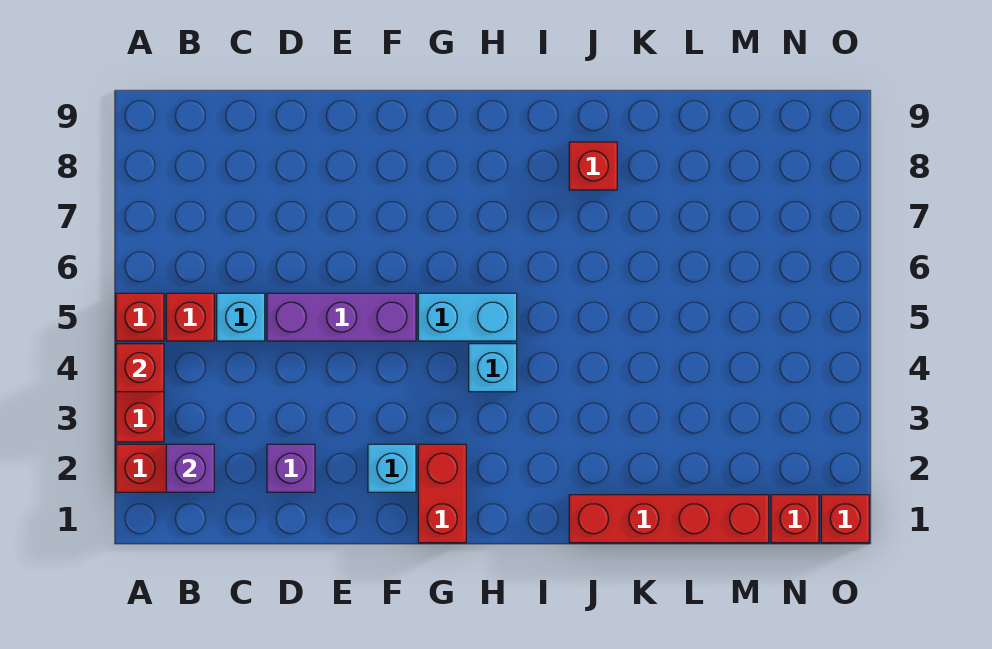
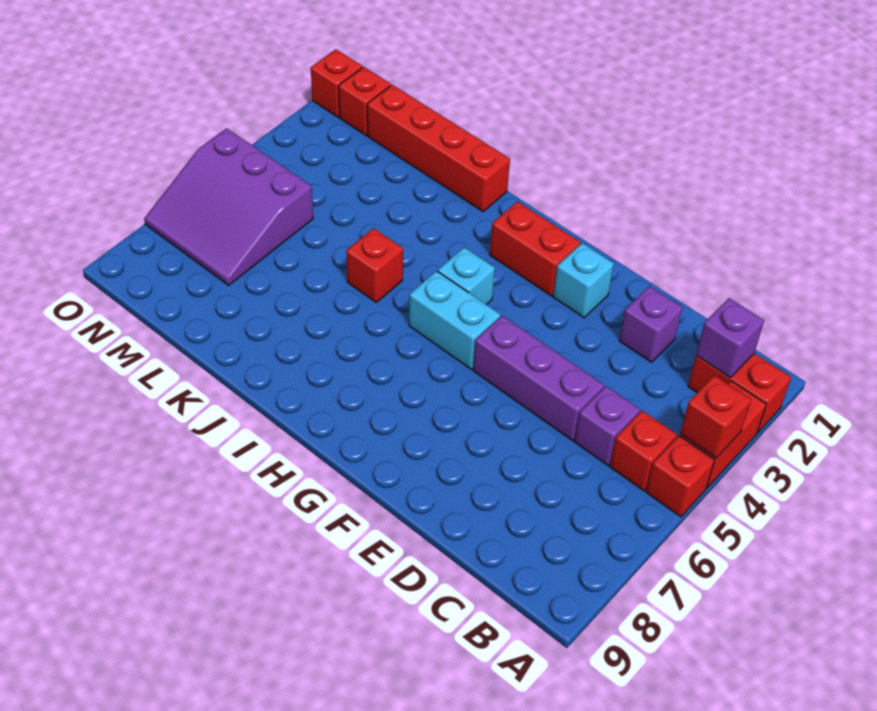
cyan 1x1 brick [217,293,265,341] -> purple 1x1 brick [575,386,640,465]
red 1x2 brick [418,444,466,543] -> red 1x2 brick turned to [490,201,580,296]
red 1x1 brick [569,142,617,190] -> red 1x1 brick moved to [346,228,403,302]
none -> purple 3x3 slope [144,128,313,285]

